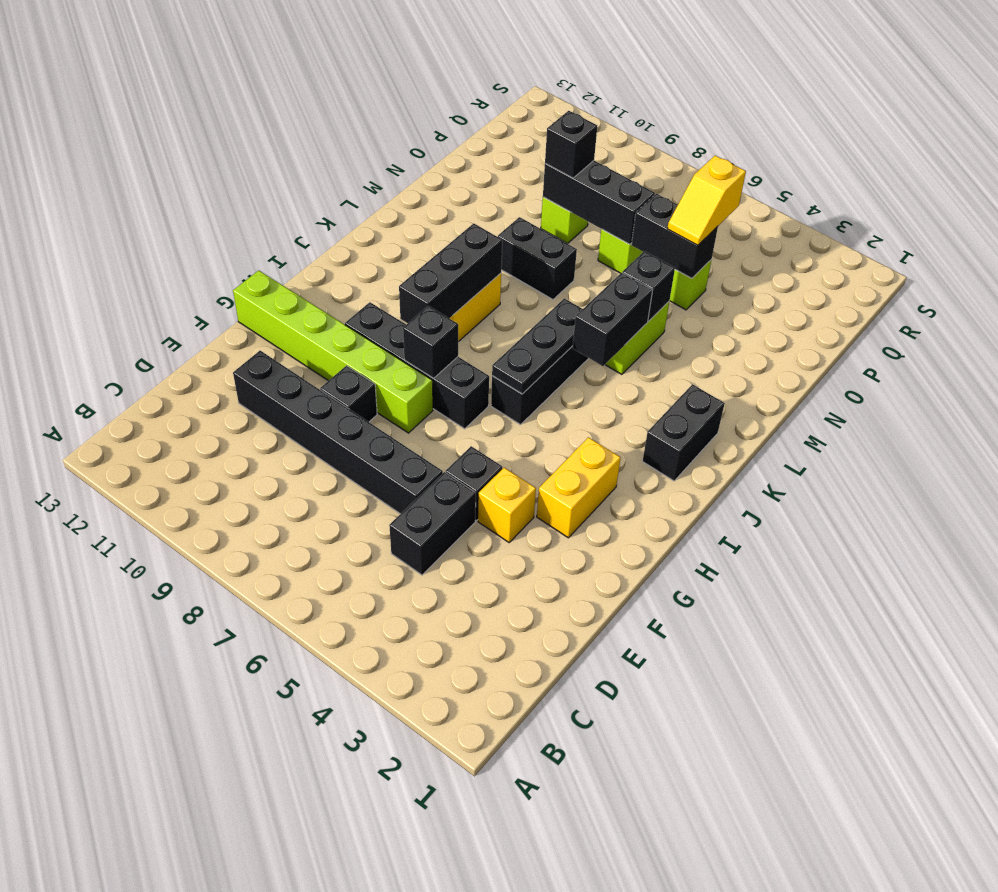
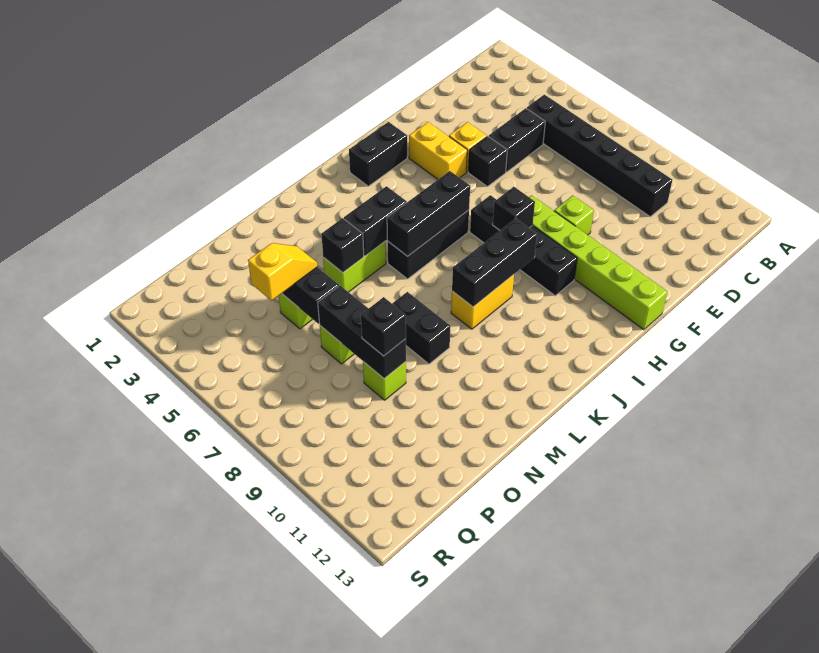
black 1x6 brick [233,351,443,514] -> black 1x6 brick moved to [527,95,672,217]
black 1x1 brick [320,366,377,422] -> lime 1x1 brick [554,195,594,235]
yellow 1x2 brick [537,437,621,538] -> yellow 1x2 brick turned to [409,122,467,179]
black 1x3 plate [492,298,582,394] -> black 1x3 brick [387,171,470,256]
black 1x2 brick [643,384,725,481] -> black 1x2 brick moved to [349,122,407,186]

